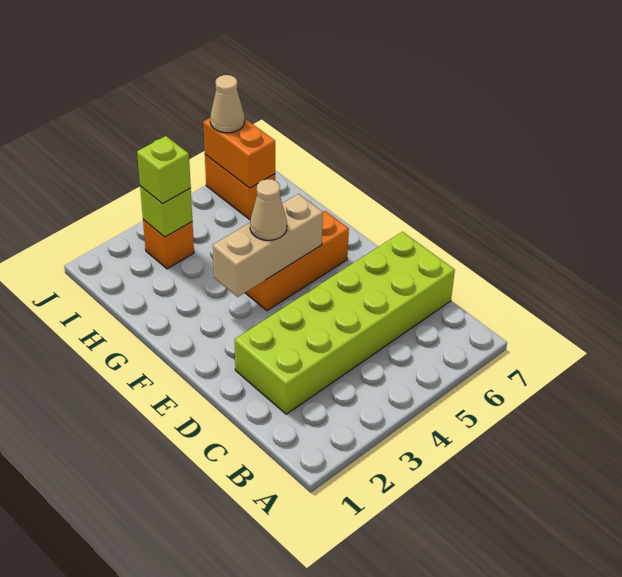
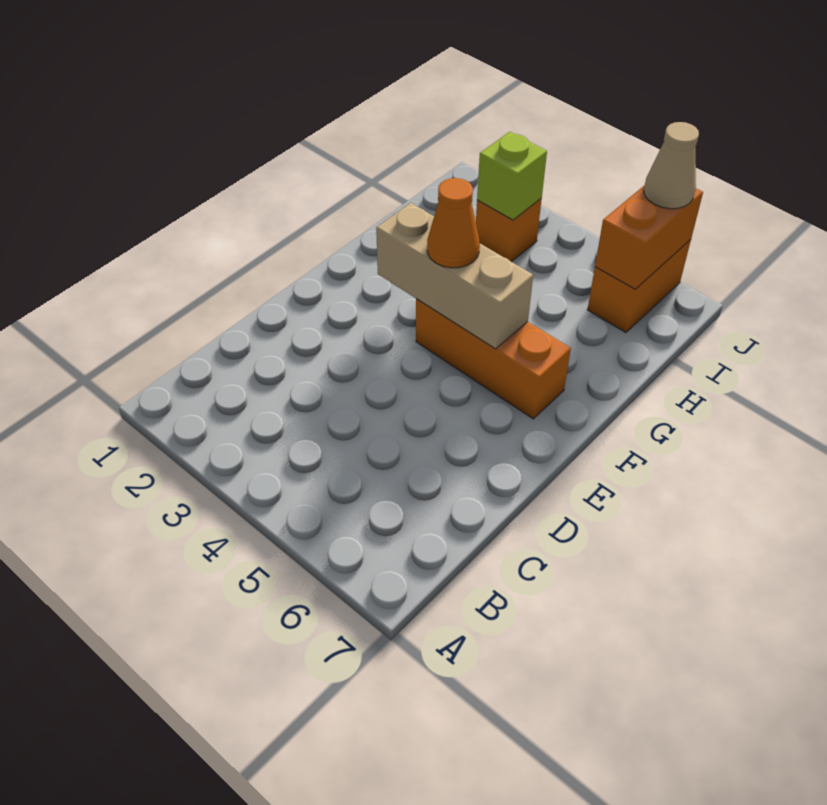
lime 2x6 brick [235,232,455,414] -> none
tan 1x1 cone [250,179,287,240] -> orange 1x1 cone [427,178,480,268]
lime 1x1 brick [137,136,191,204] -> none

